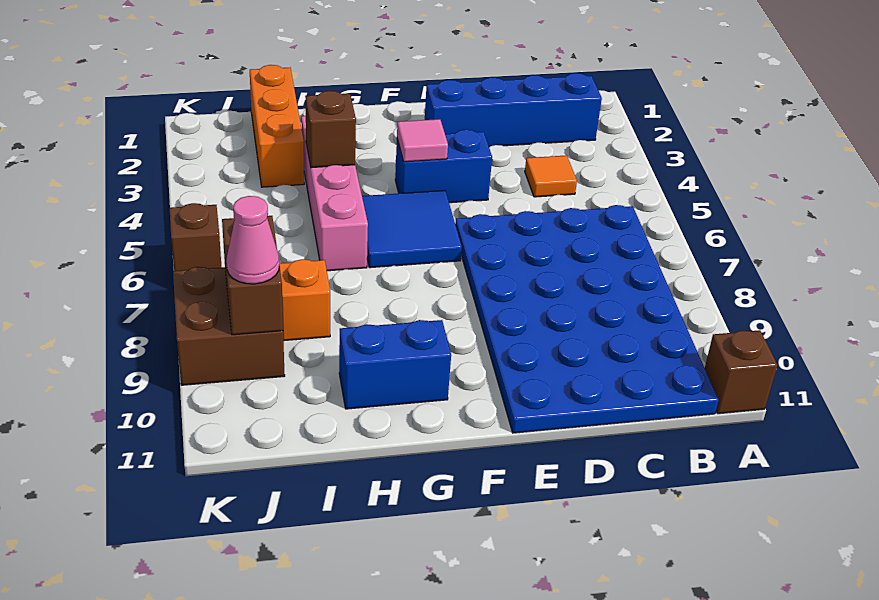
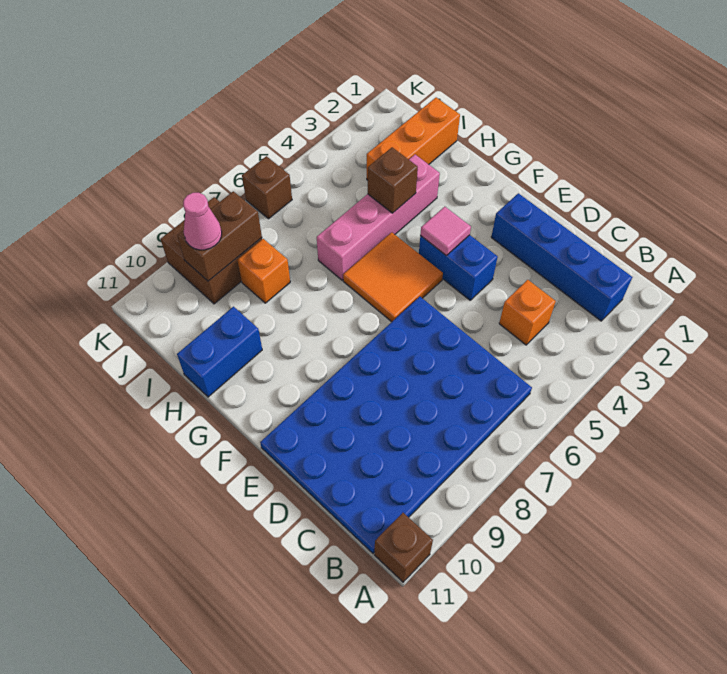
orange 1x1 tile [525,155,577,197] -> orange 1x1 brick [499,280,556,345]
blue 2x2 tile [362,190,462,268] -> orange 2x2 tile [343,232,443,322]
blue 1x2 brick [339,320,451,409] -> blue 1x2 brick turned to [177,307,262,397]

